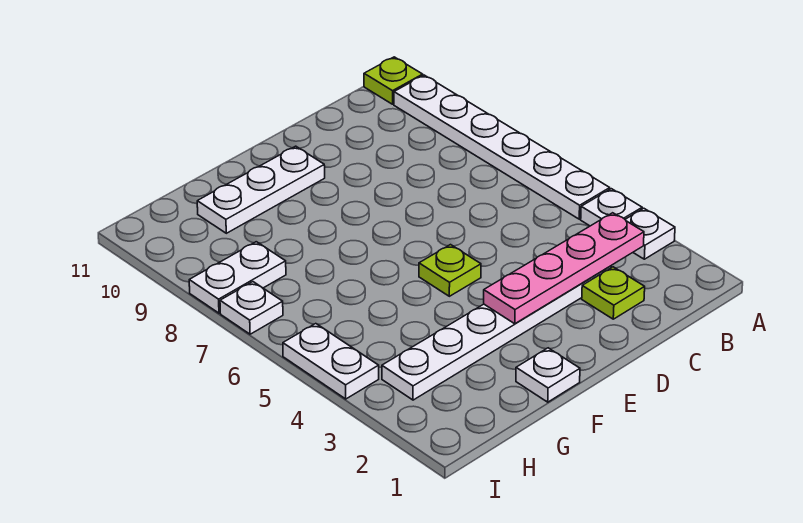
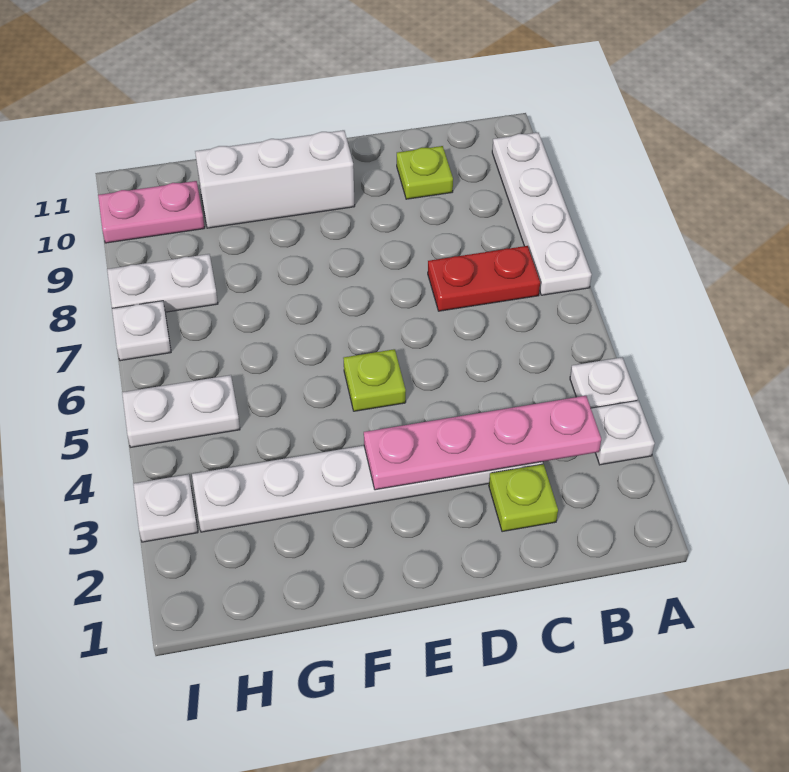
white 1x6 plate [394,75,610,219] -> white 1x4 plate [492,133,592,295]
lime 1x1 plate [364,57,423,104] -> lime 1x1 plate moved to [397,146,453,199]
none -> red 1x2 plate [428,246,540,311]
white 1x3 plate [197,146,325,233] -> white 1x3 brick [195,130,355,228]
white 1x1 plate [516,348,580,402] -> white 1x1 plate moved to [133,474,198,542]
none -> pink 1x2 plate [98,181,205,243]
white 1x2 plate [283,324,379,399] -> white 1x2 plate turned to [122,375,240,447]

